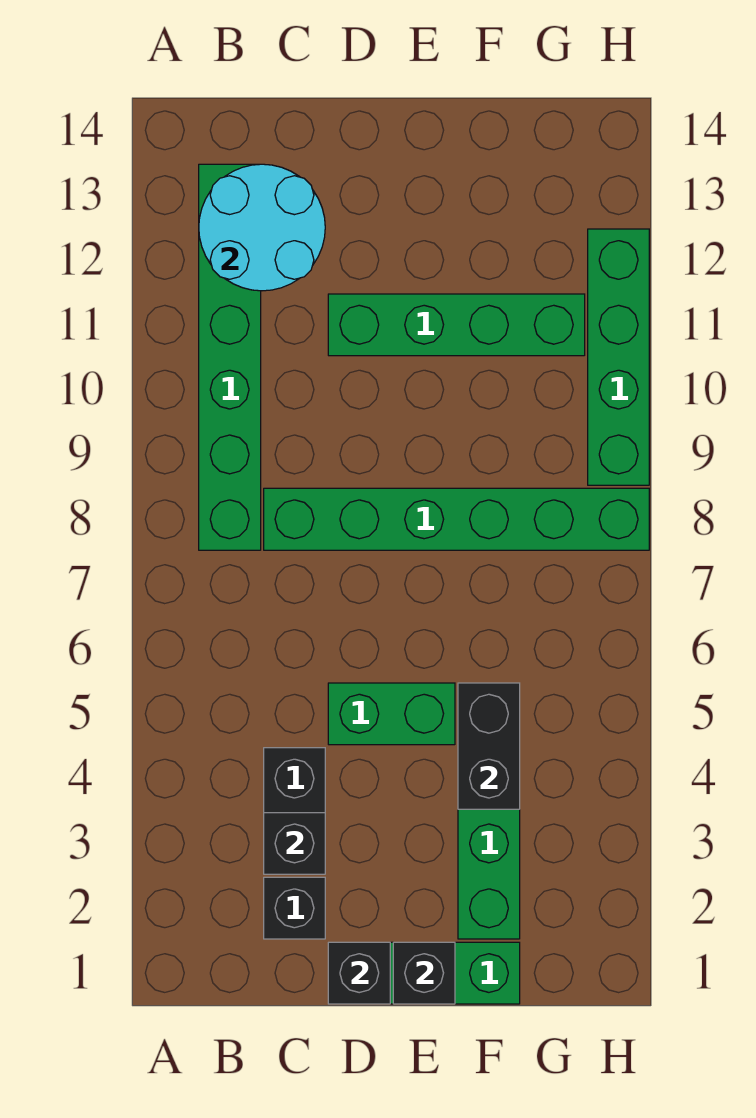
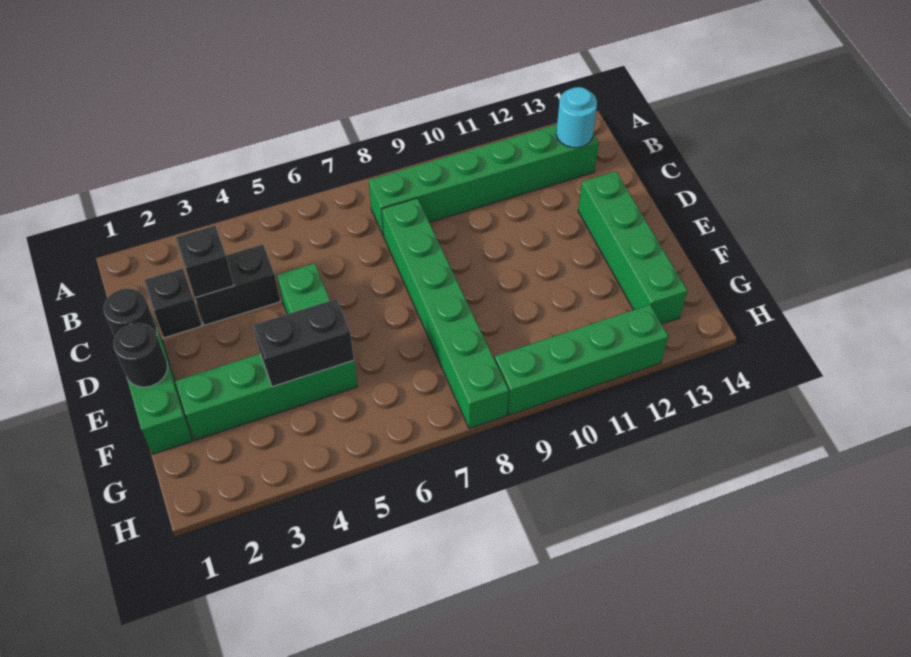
cyan 2x2 round brick [199,164,325,291] -> cyan 1x1 round brick [556,87,597,148]
black 1x1 brick [328,942,390,1004] -> black 1x1 round brick [104,289,157,337]
green 1x4 brick [328,294,585,356] -> green 1x4 brick moved to [578,171,687,324]
black 1x1 brick [393,942,455,1004] -> black 1x1 round brick [113,323,168,387]

